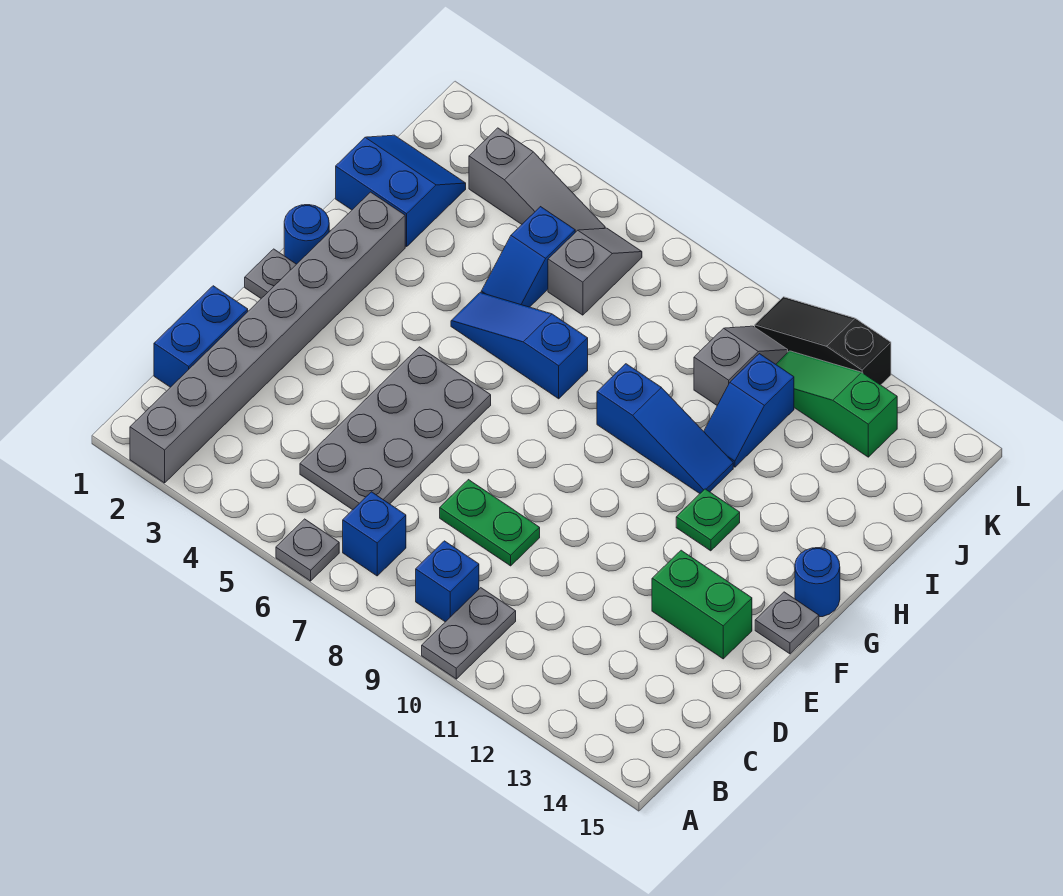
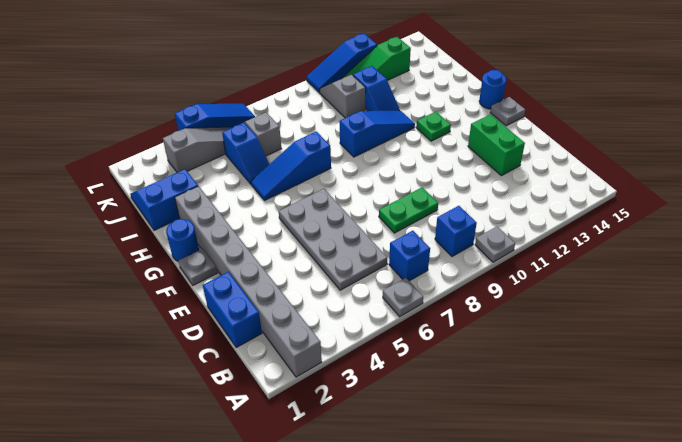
grey 1x2 plate [422,588,516,679] -> grey 1x1 plate [475,226,515,262]
green 1x2 brick [652,550,752,659] -> green 1x2 brick turned to [468,114,525,176]
none -> blue 1x3 slope [175,104,255,131]
black 1x3 slope [755,297,891,385] -> blue 1x3 slope [307,33,377,92]

